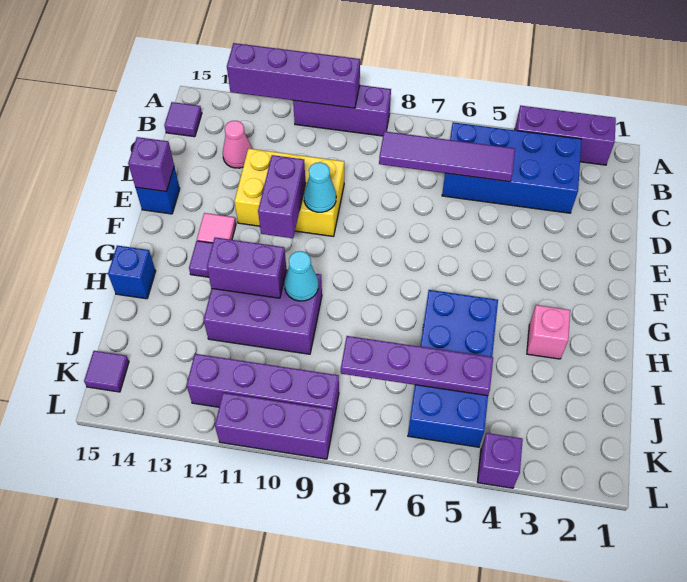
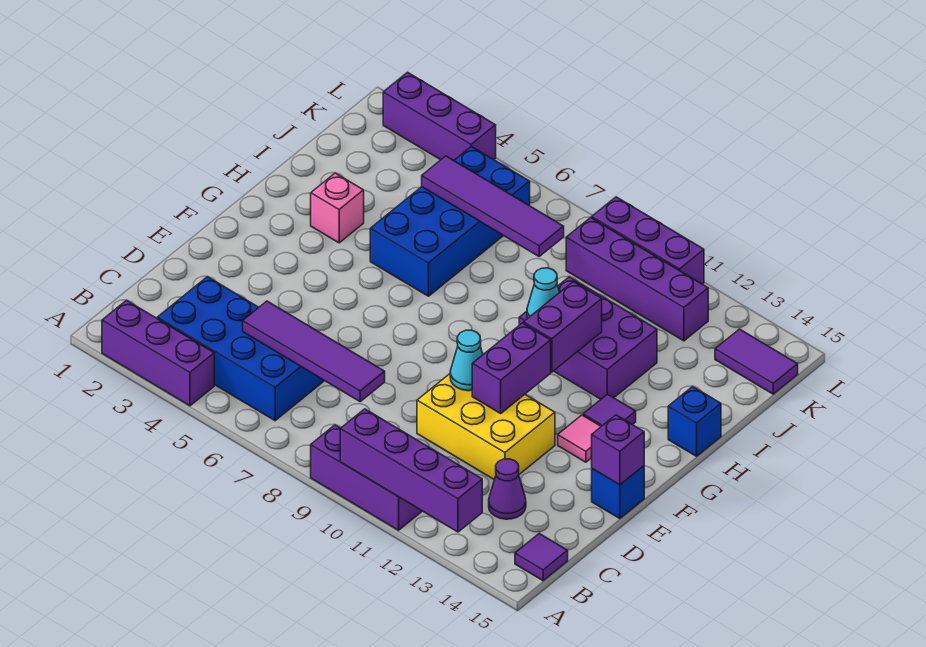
pink 1x1 cone [223,121,252,168] -> purple 1x1 cone [489,459,526,519]
purple 1x2 brick [207,237,286,298] -> purple 1x2 brick turned to [524,282,602,372]
purple 1x4 plate [341,336,493,396] -> purple 1x4 tile [422,156,564,256]
purple 1x1 tile [84,351,129,392] -> purple 1x2 tile [715,329,798,394]
purple 1x1 brick [478,433,523,488] -> purple 1x3 brick [383,72,496,160]

